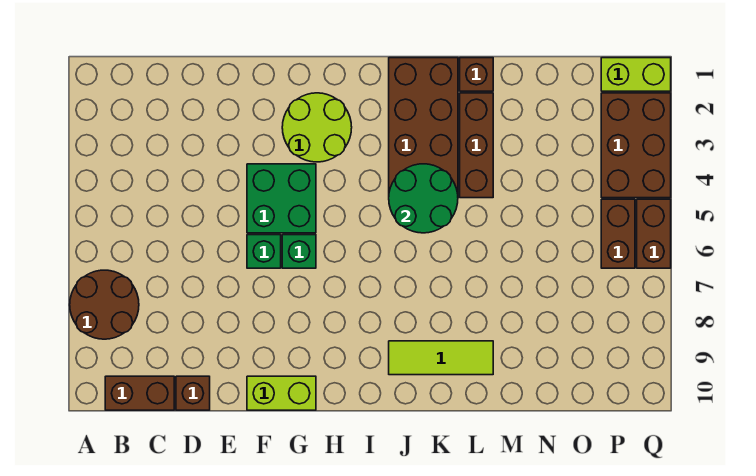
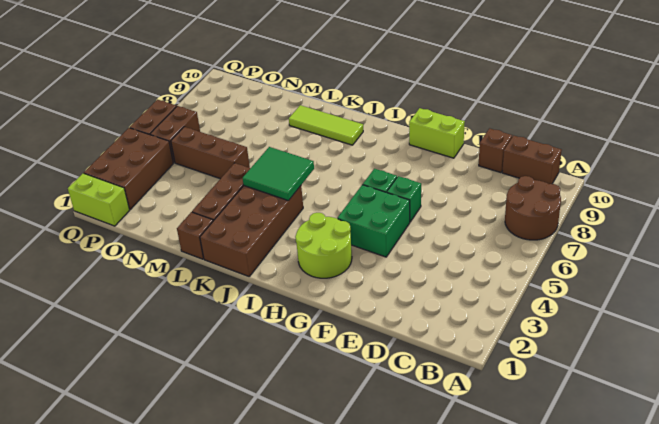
green 2x2 round brick [389,164,458,233] -> green 2x2 tile [243,147,314,201]
none -> brown 1x3 brick [171,127,250,179]

